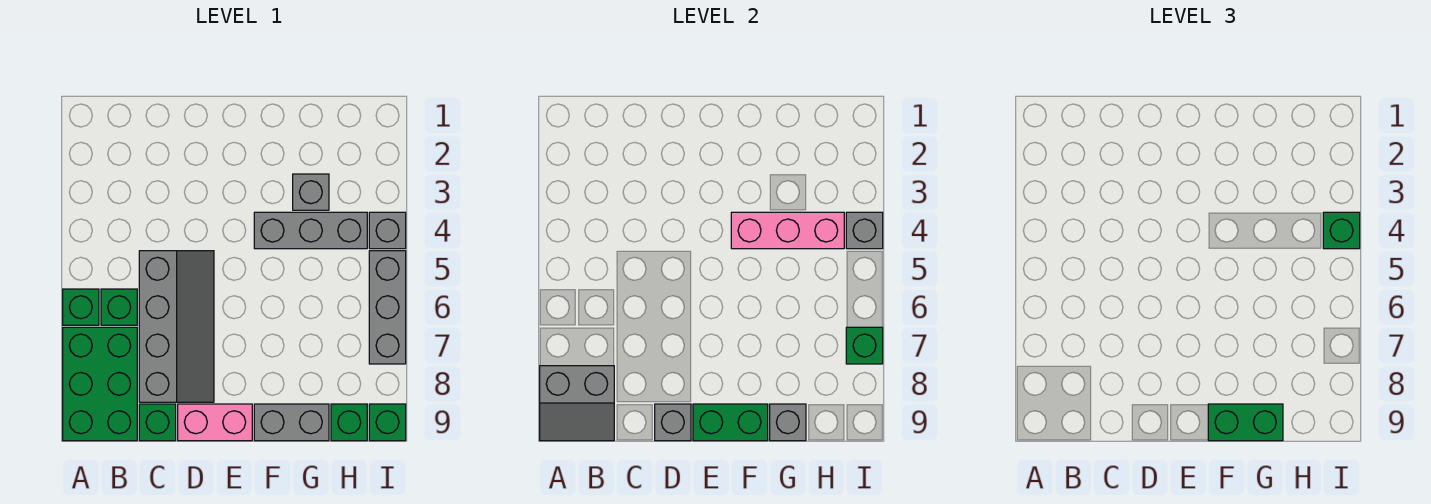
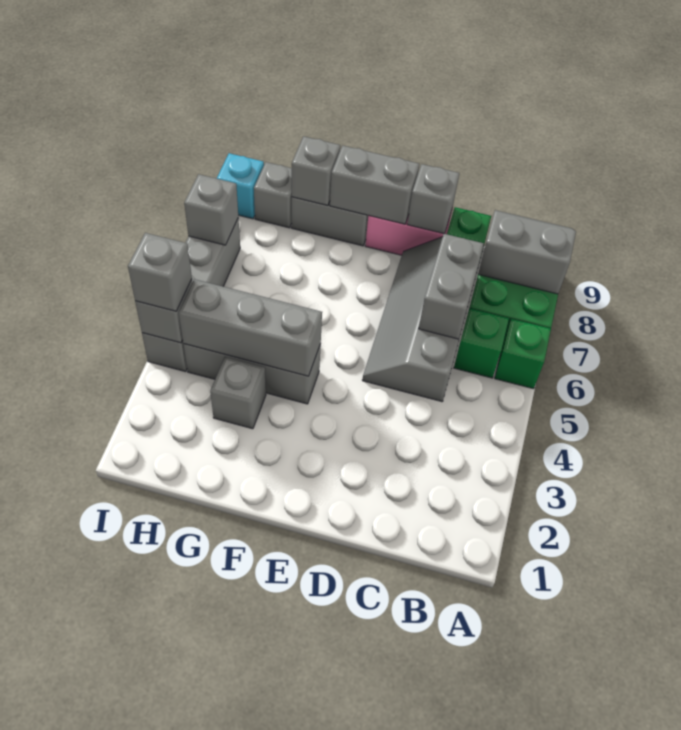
none -> grey 1x2 brick [419,234,484,339]
green 1x2 brick [693,404,768,441] -> grey 1x2 brick [330,146,419,224]
pink 1x3 brick [731,212,844,249] -> grey 1x3 brick [179,279,322,376]
green 1x2 brick [1208,404,1283,441] -> none
green 1x1 brick [331,404,367,441] -> grey 1x1 brick [254,162,292,228]
green 1x1 brick [1323,212,1360,249] -> grey 1x1 brick [128,233,192,311]
green 1x1 brick [846,327,883,364] -> grey 1x1 brick [184,174,238,245]
green 1x1 brick [369,404,406,441] -> cyan 1x1 brick [216,153,264,219]

